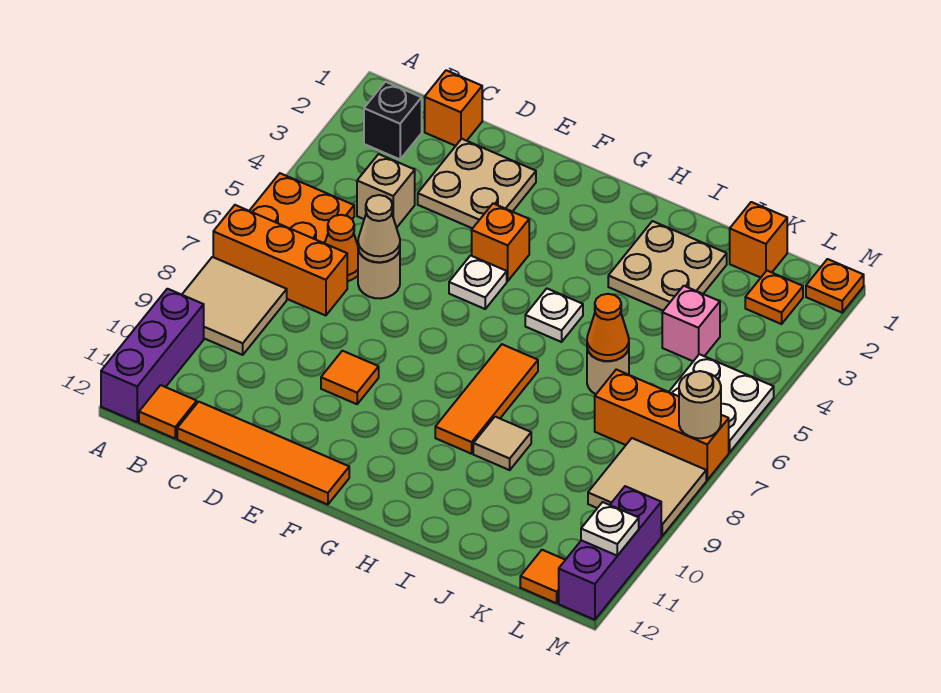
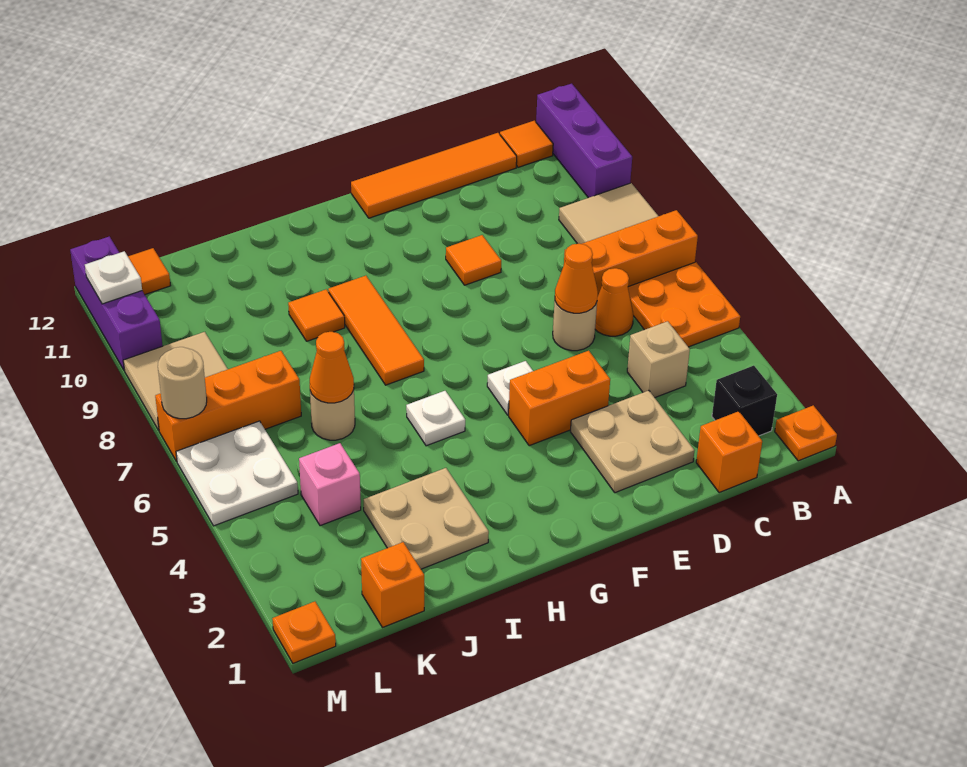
tan 1x1 cone [358,195,400,262] -> orange 1x1 cone [555,244,598,313]
orange 1x1 brick [472,204,529,281] -> orange 1x2 brick [509,351,610,446]
tan 1x1 tile [473,417,531,470] -> orange 1x1 tile [288,289,345,341]
orange 1x1 plate [745,271,803,324] -> orange 1x1 plate moved to [775,405,837,461]

